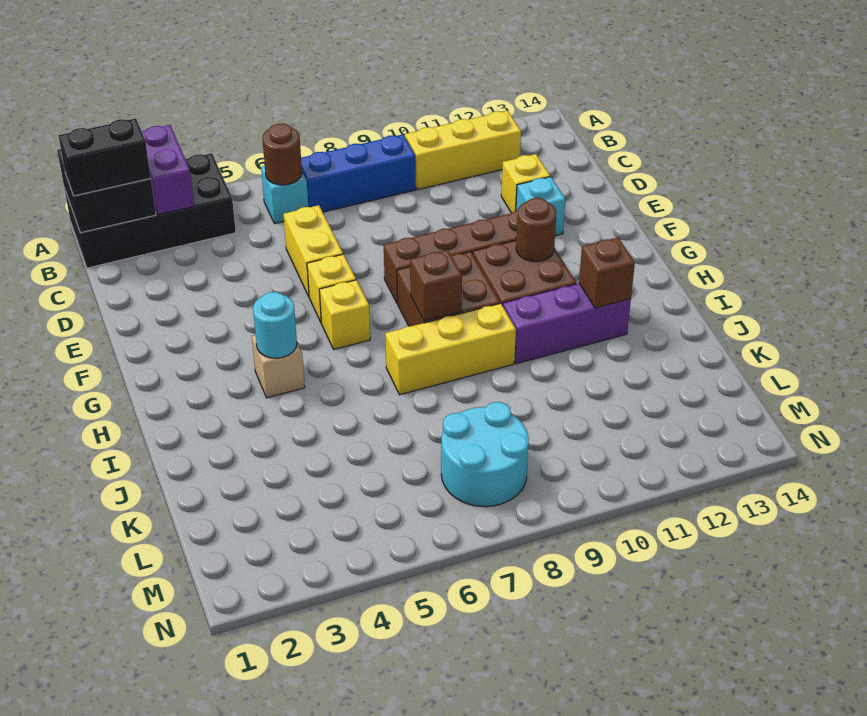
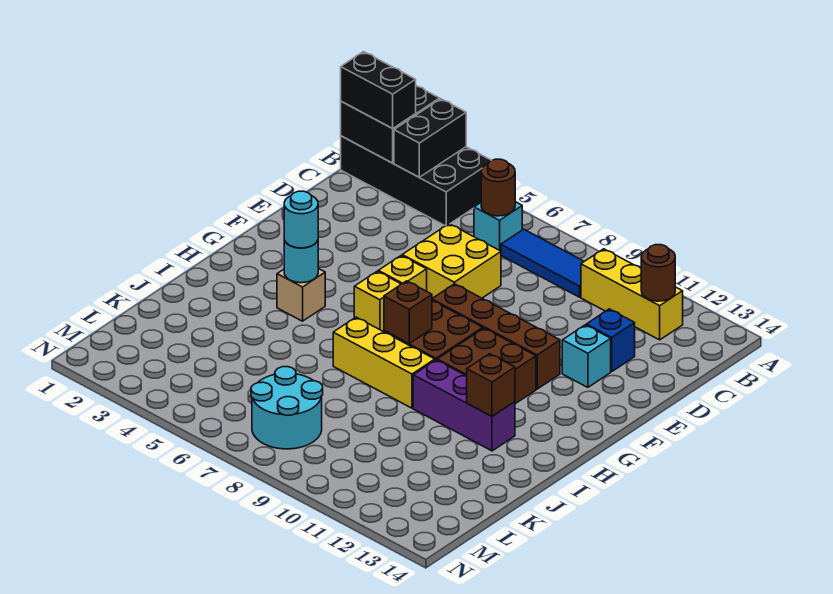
purple 1x2 brick [142,125,194,215] -> black 1x2 brick [394,99,466,177]
blue 1x3 brick [301,135,416,212] -> blue 1x3 tile [501,229,584,297]
yellow 1x2 brick [283,205,343,296] -> yellow 2x2 brick [402,224,501,298]
yellow 1x1 brick [501,154,550,213] -> blue 1x1 brick [586,309,635,371]
brown 1x1 round brick [516,198,556,262] -> brown 1x1 round brick moved to [641,245,675,301]
none -> cyan 1x1 round brick [284,191,318,248]

